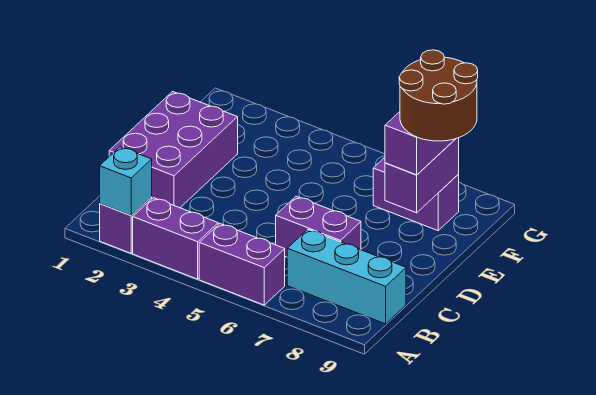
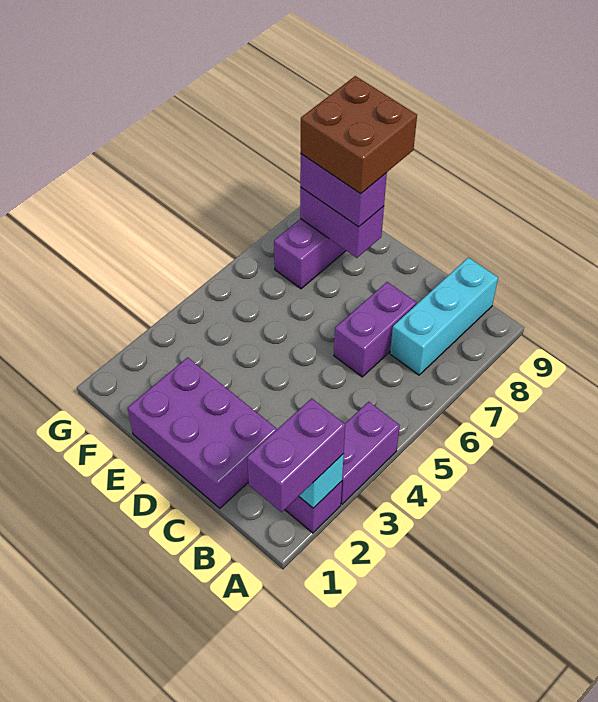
purple 1x2 brick [199,224,285,305] -> purple 1x2 brick moved to [247,398,345,512]
brown 2x2 round brick [399,50,478,141] -> brown 2x2 brick [301,76,417,194]

